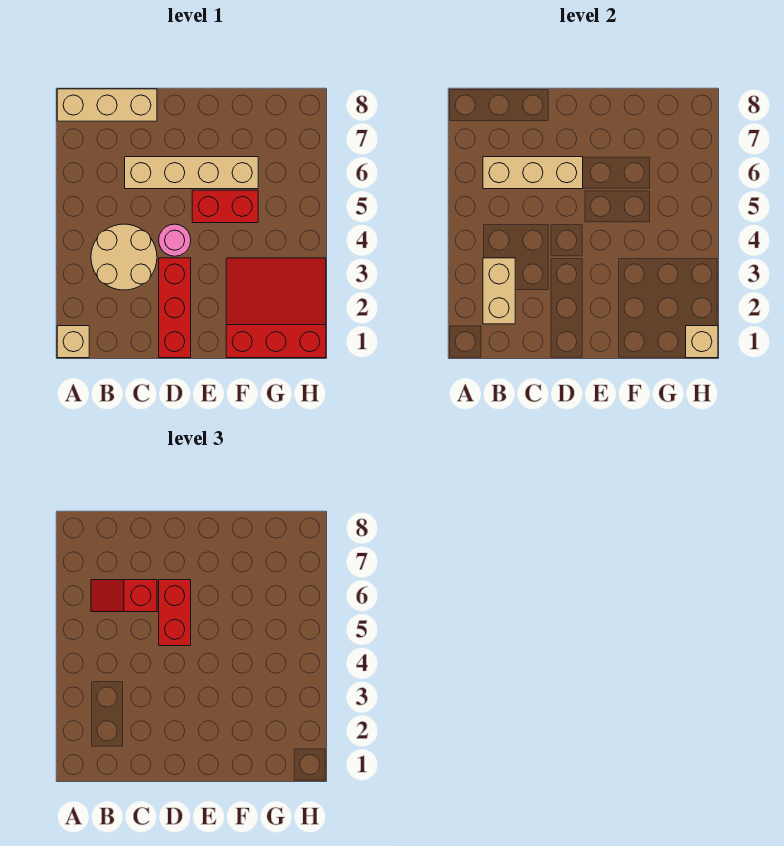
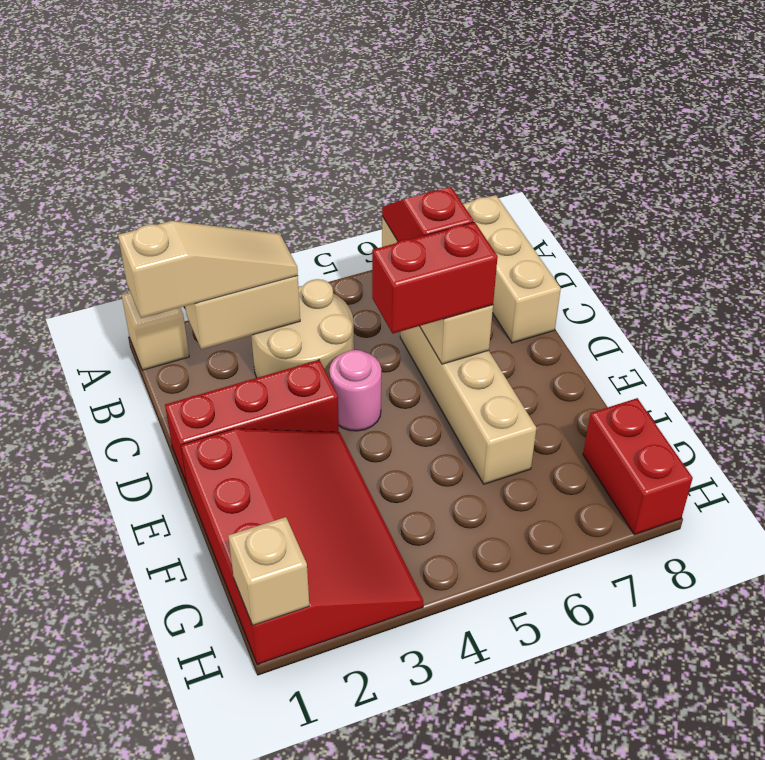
none -> tan 1x3 slope [118,221,298,318]
red 1x2 brick [192,190,258,223] -> red 1x2 brick moved to [583,398,693,535]
red 3x3 slope [226,258,326,358] -> red 3x4 slope [181,429,423,665]

